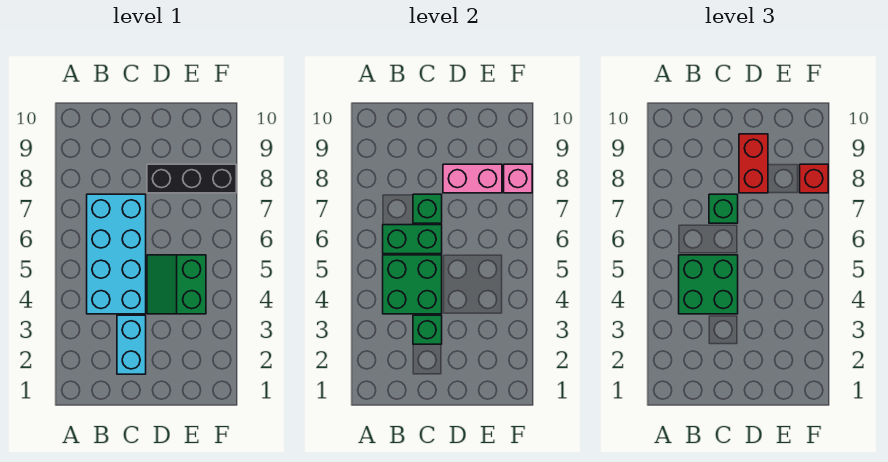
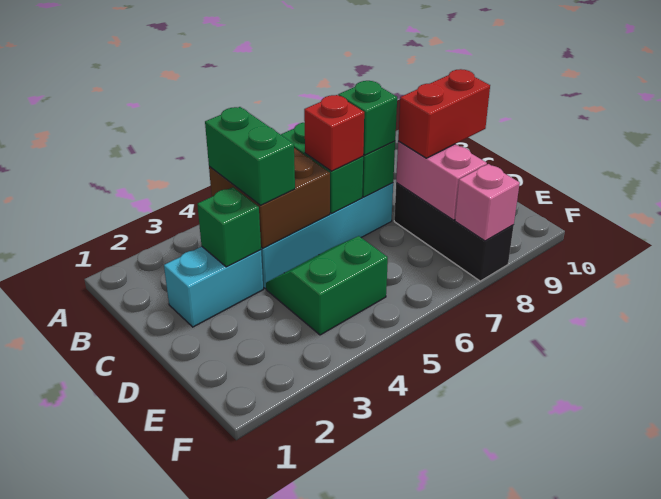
green 2x2 brick [383,255,442,314] -> brown 2x2 brick [209,148,330,248]
green 2x2 brick [679,255,738,314] -> green 1x2 brick [205,107,295,205]
red 1x1 brick [800,164,828,193] -> red 1x1 brick moved to [304,95,364,171]

